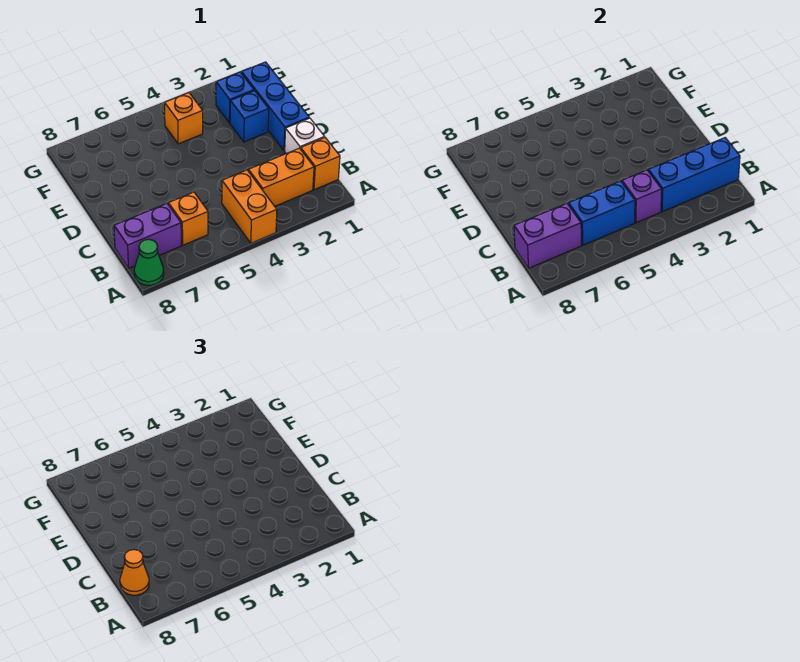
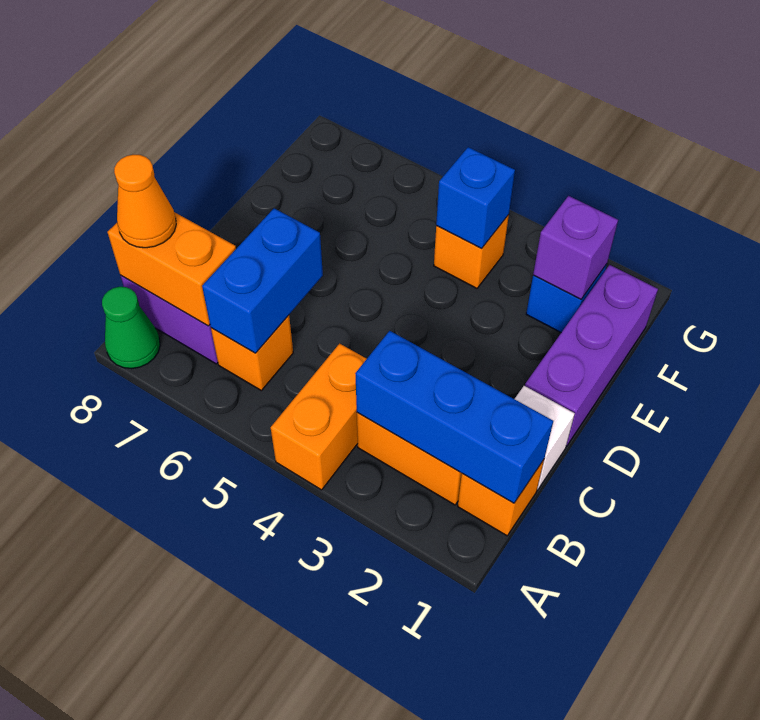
purple 1x1 brick [622,170,662,223] -> purple 1x1 brick moved to [533,196,618,299]
blue 1x2 brick [569,181,635,245] -> blue 1x2 brick turned to [202,208,323,353]
purple 1x2 brick [514,203,581,268] -> orange 1x2 brick [108,212,236,326]
blue 1x3 brick [242,62,309,151] -> purple 1x3 brick [525,265,658,446]
blue 1x1 brick [230,91,269,142] -> blue 1x1 brick moved to [436,147,515,248]

